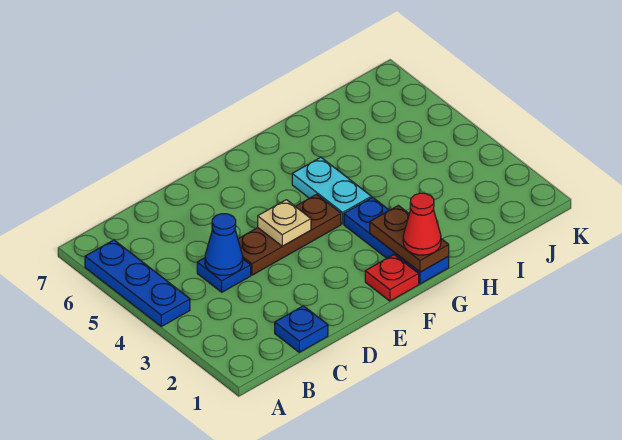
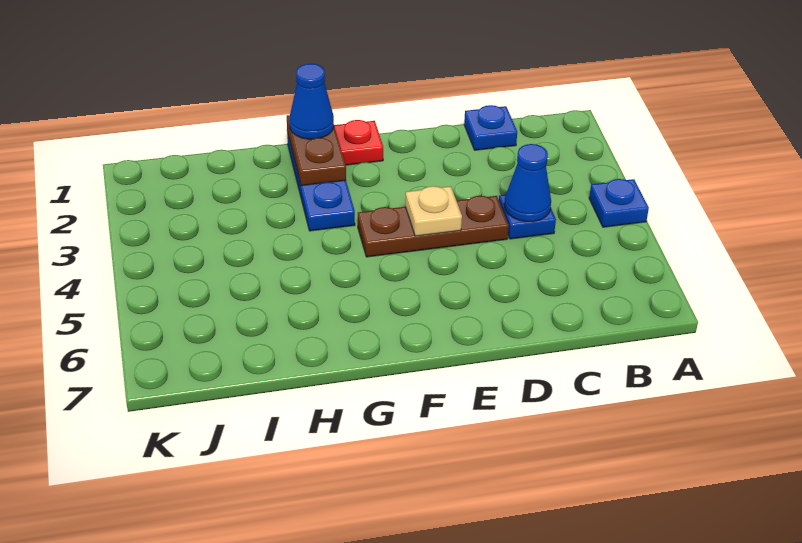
blue 1x3 plate [85,240,190,327] -> blue 1x1 plate [589,179,649,227]
red 1x1 cone [403,193,441,255] -> blue 1x1 cone [290,64,334,139]
cyan 1x2 plate [292,157,371,224] -> none

